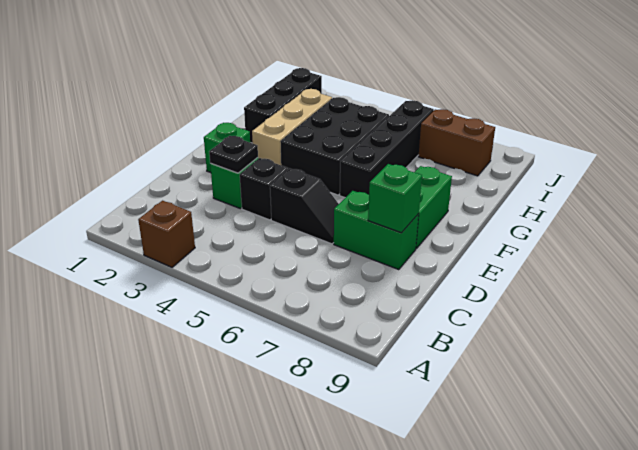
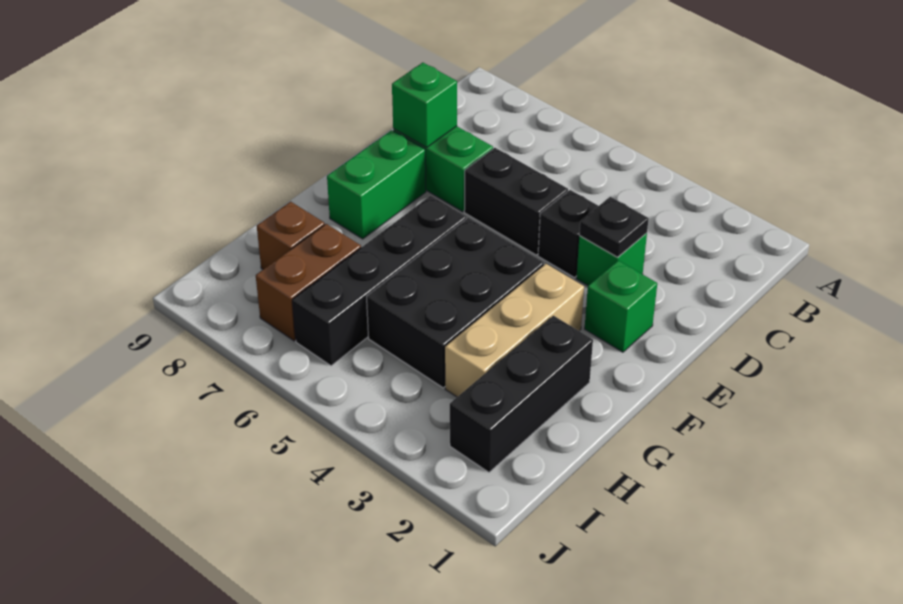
brown 1x1 brick [138,201,195,267] -> brown 1x1 brick moved to [257,202,325,269]
black 1x2 slope [270,168,338,244] -> black 1x2 brick [464,148,568,255]
brown 1x2 brick [418,109,495,176] -> brown 1x2 brick turned to [256,224,361,341]

